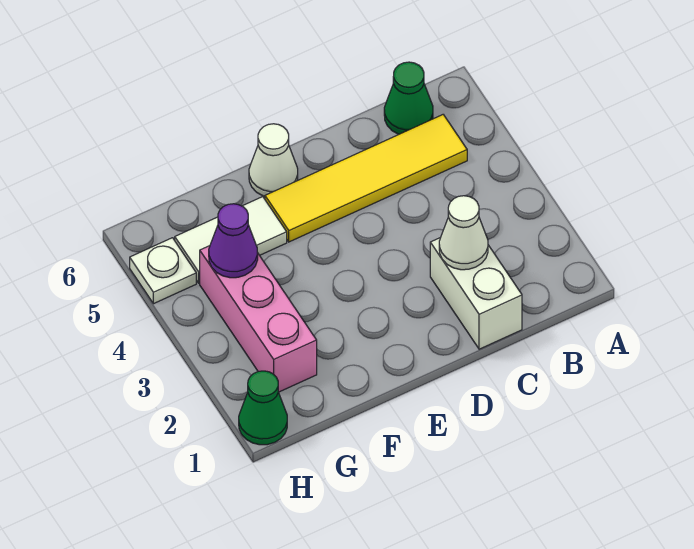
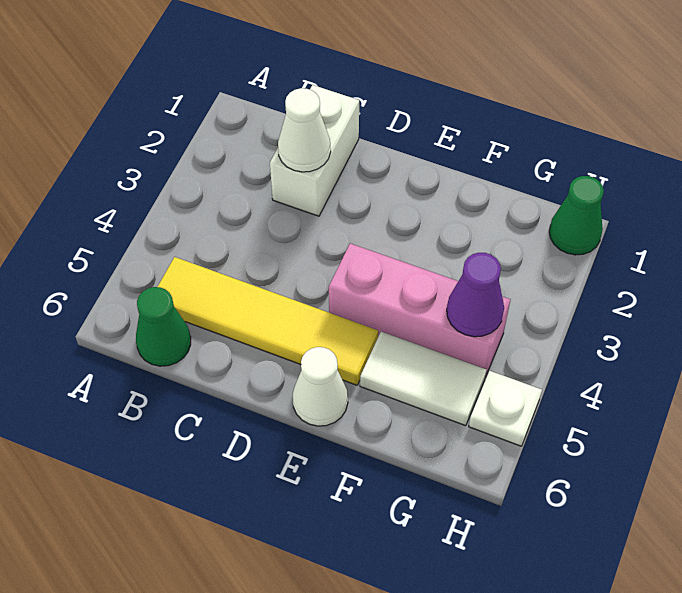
pink 1x3 brick [200,246,317,392] -> pink 1x3 brick turned to [329,243,510,377]

